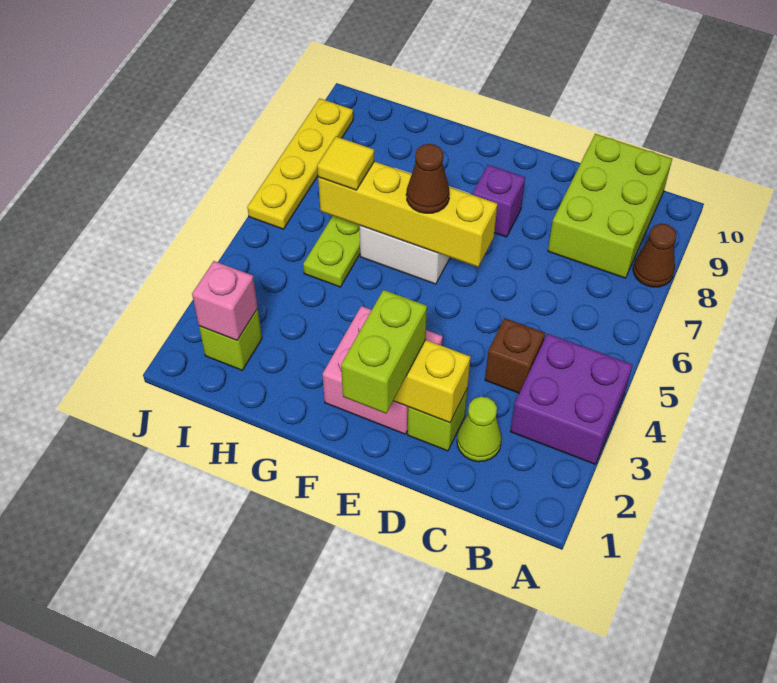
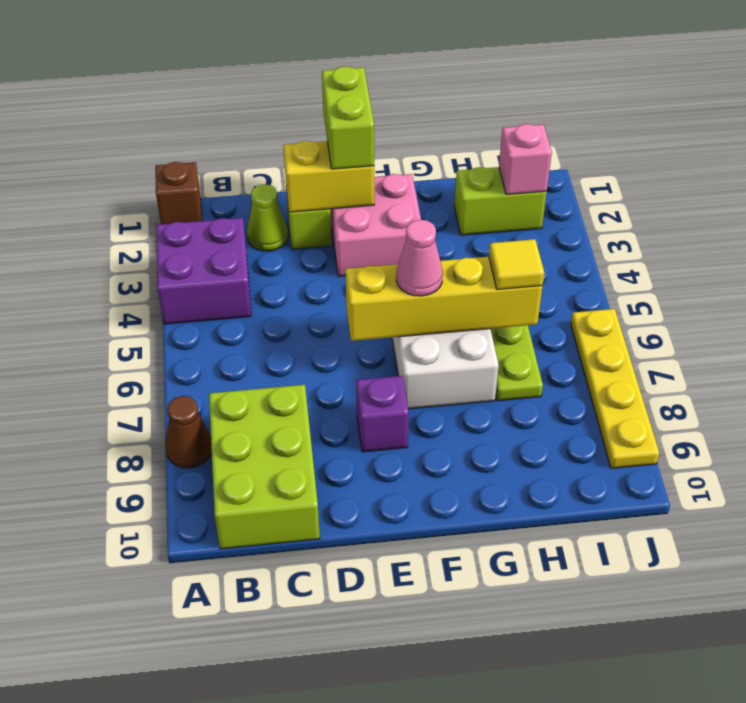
brown 1x1 brick [485,318,545,393] -> brown 1x1 brick moved to [155,162,202,224]
brown 1x1 cone [406,144,449,213] -> pink 1x1 cone [396,220,443,296]
lime 1x1 brick [199,309,262,370] -> lime 1x2 brick [454,167,547,235]

